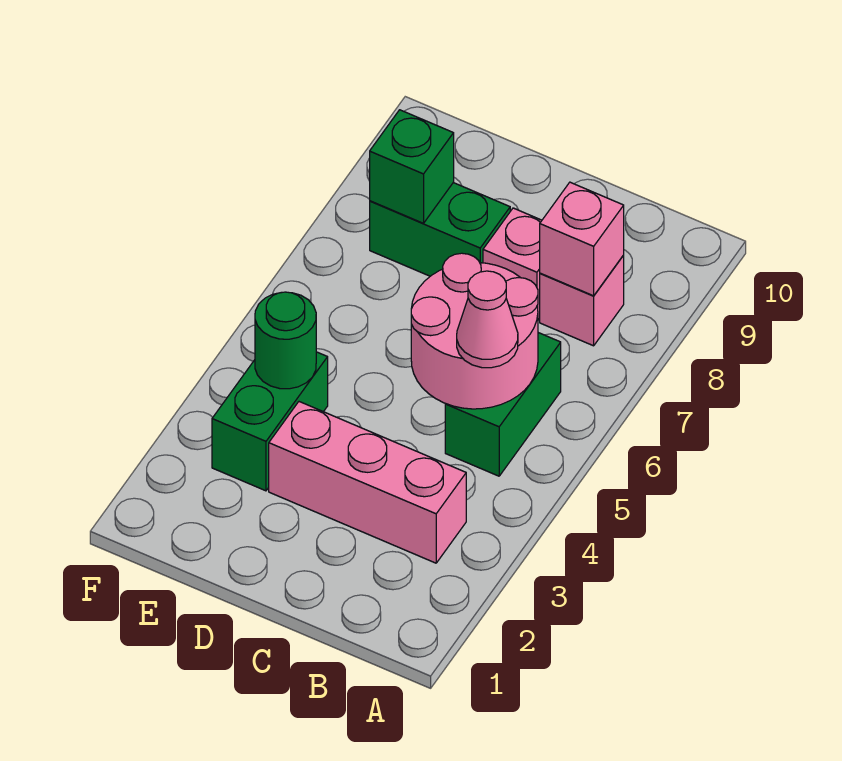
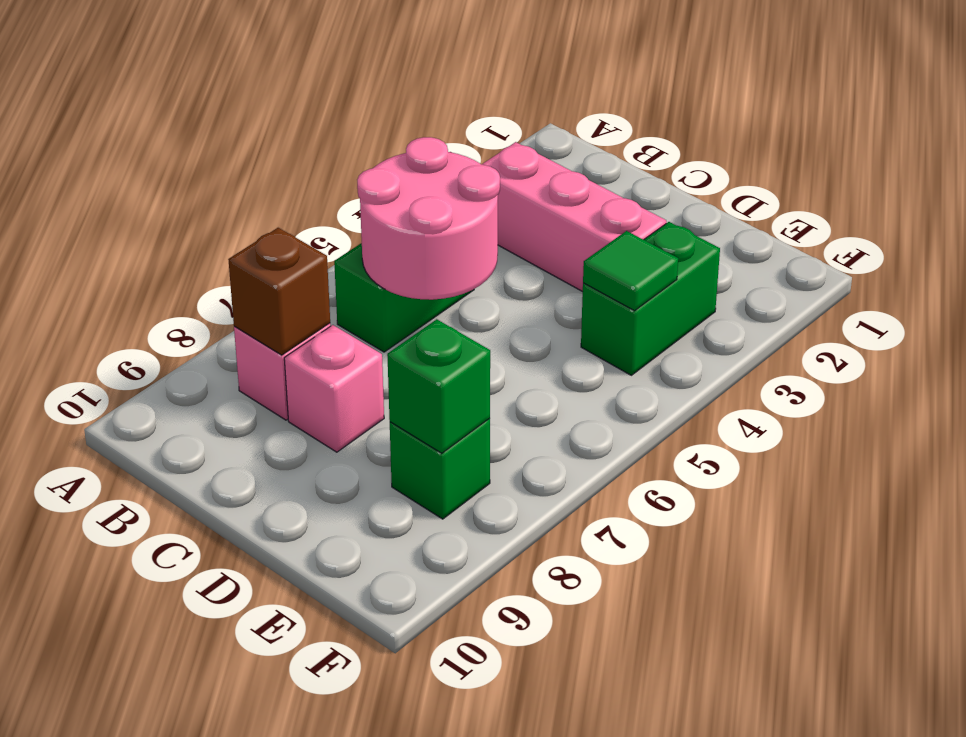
pink 1x1 cone [457,271,518,368] -> none
pink 1x1 brick [540,182,624,296] -> brown 1x1 brick [228,228,330,355]
green 1x2 brick [370,183,510,276] -> green 1x1 brick [390,418,490,519]
green 1x1 round brick [255,292,316,389] -> green 1x1 tile [583,231,678,311]

